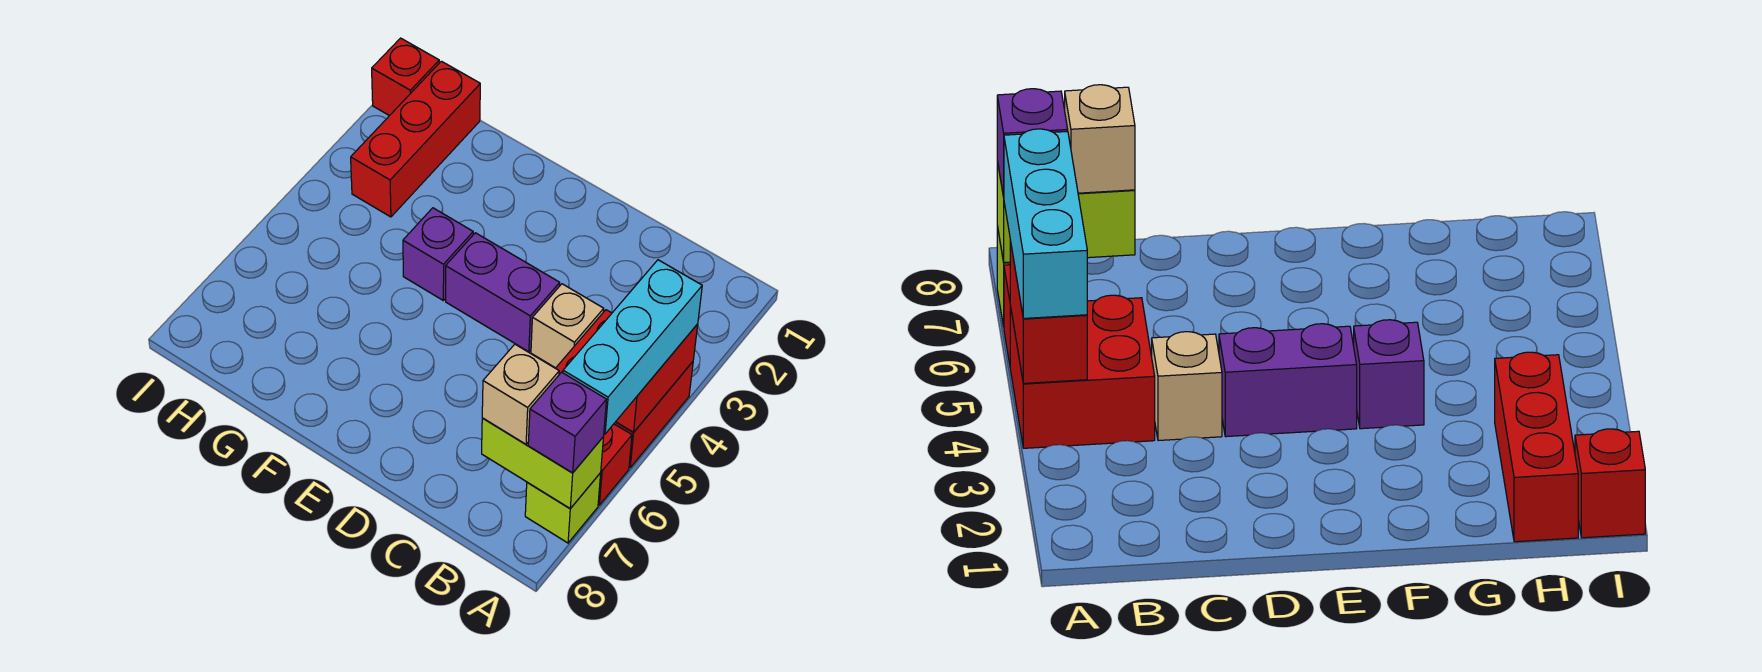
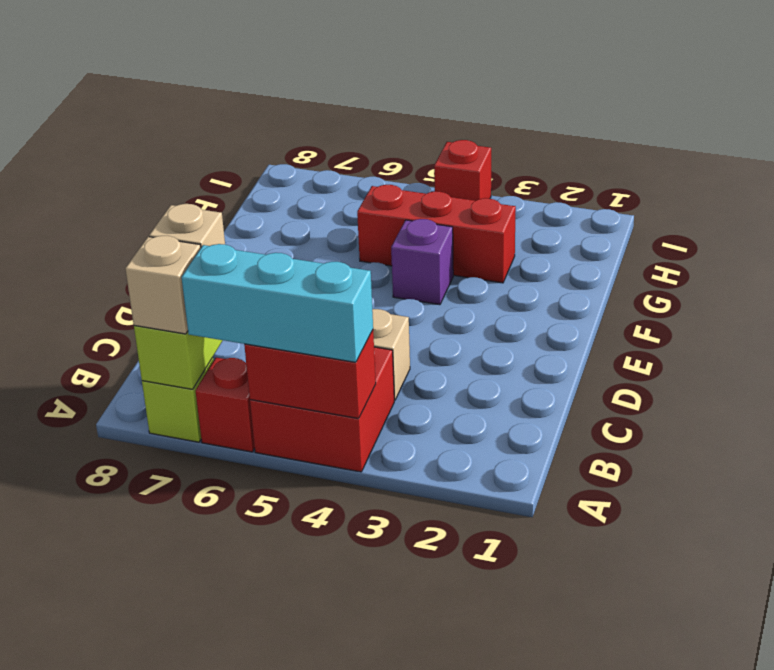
purple 1x1 brick [528,372,606,473] -> tan 1x1 brick [125,236,201,334]
purple 1x2 brick [446,233,560,352] -> none
red 1x3 brick [351,61,480,217] -> red 1x3 brick moved to [357,185,516,283]
red 1x1 brick [372,38,439,116] -> red 1x1 brick moved to [434,140,491,201]

